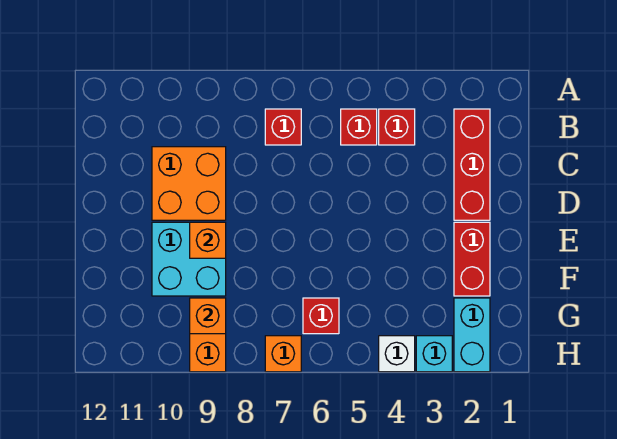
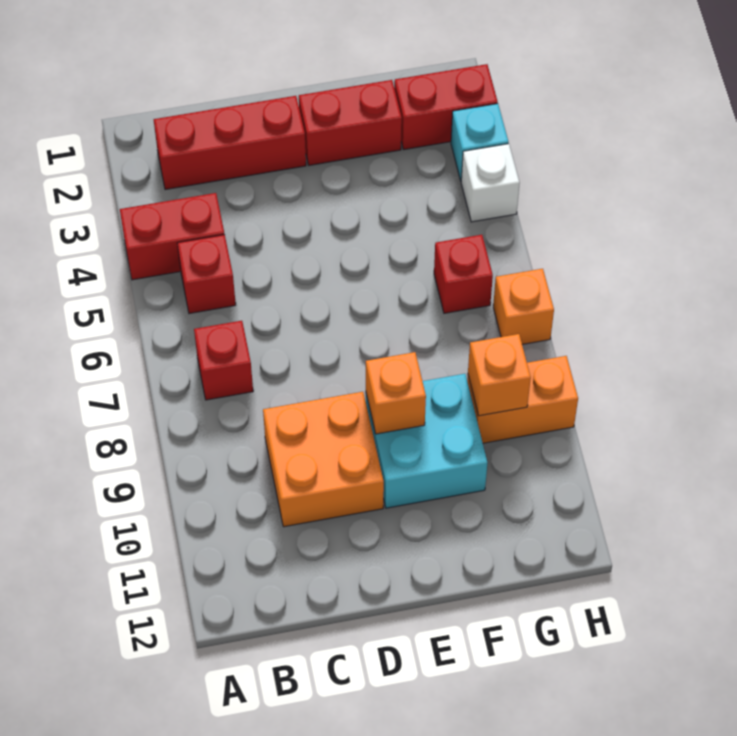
red 1x1 brick [379,109,415,145] -> red 1x2 brick [120,193,224,280]
cyan 1x2 brick [454,298,490,372] -> red 1x2 brick [394,64,498,150]

